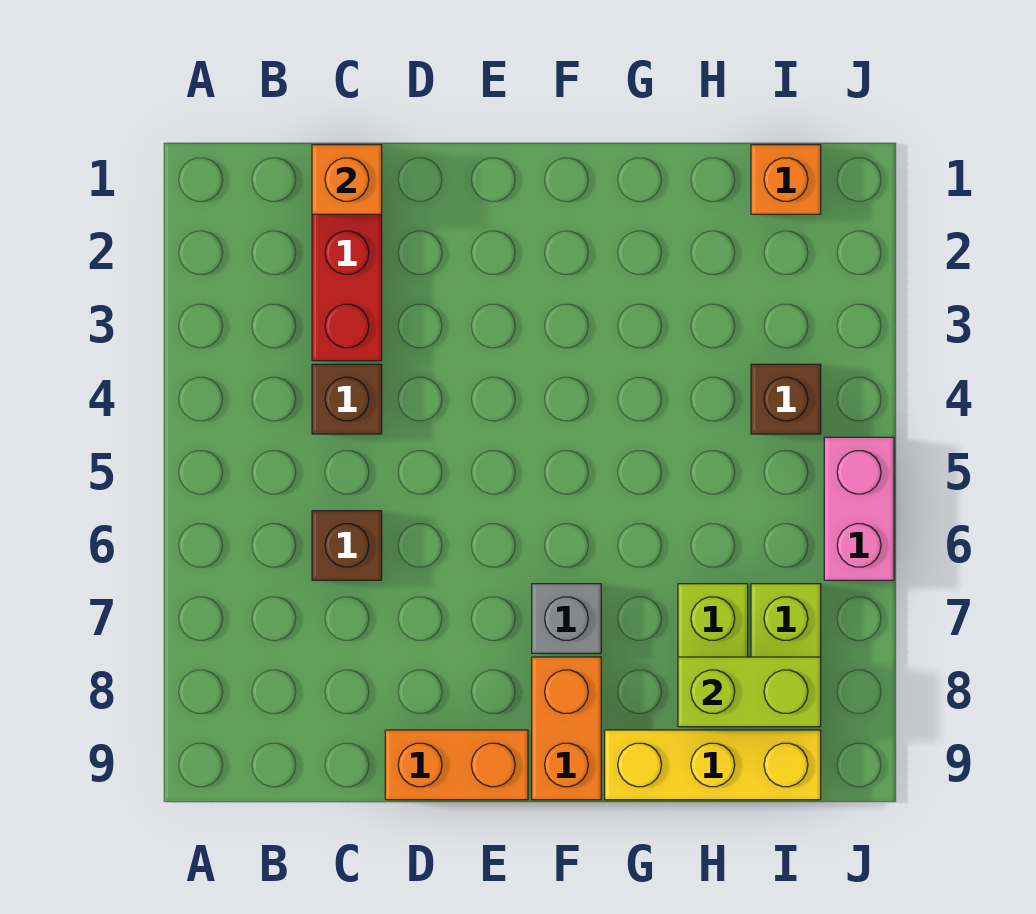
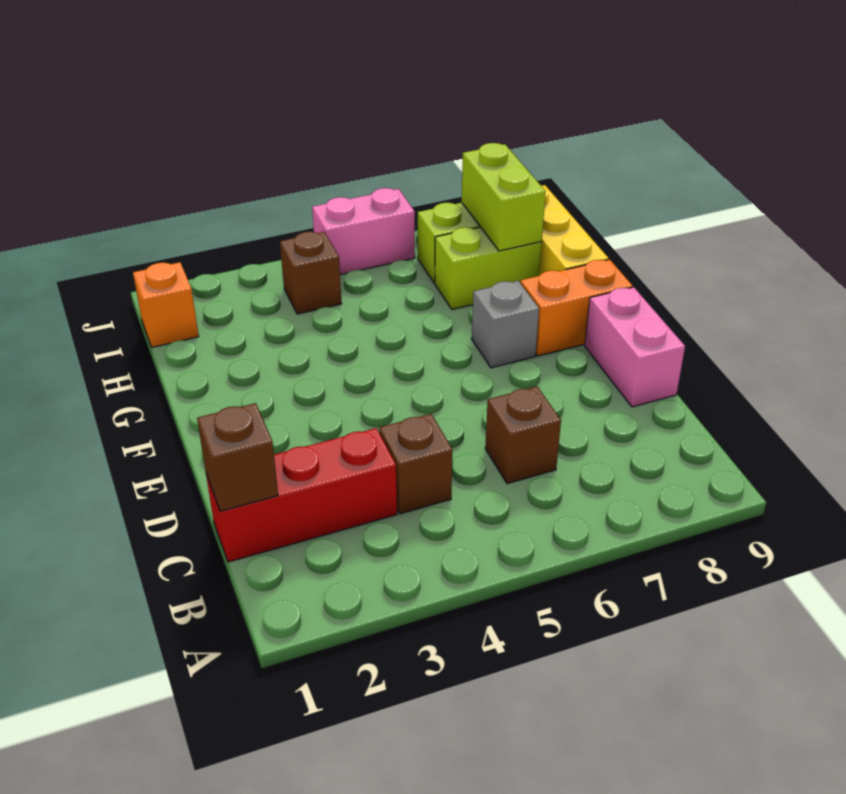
orange 1x1 brick [312,145,382,214] -> brown 1x1 brick [197,403,278,511]
orange 1x2 brick [385,730,528,800] -> pink 1x2 brick [585,287,685,407]

